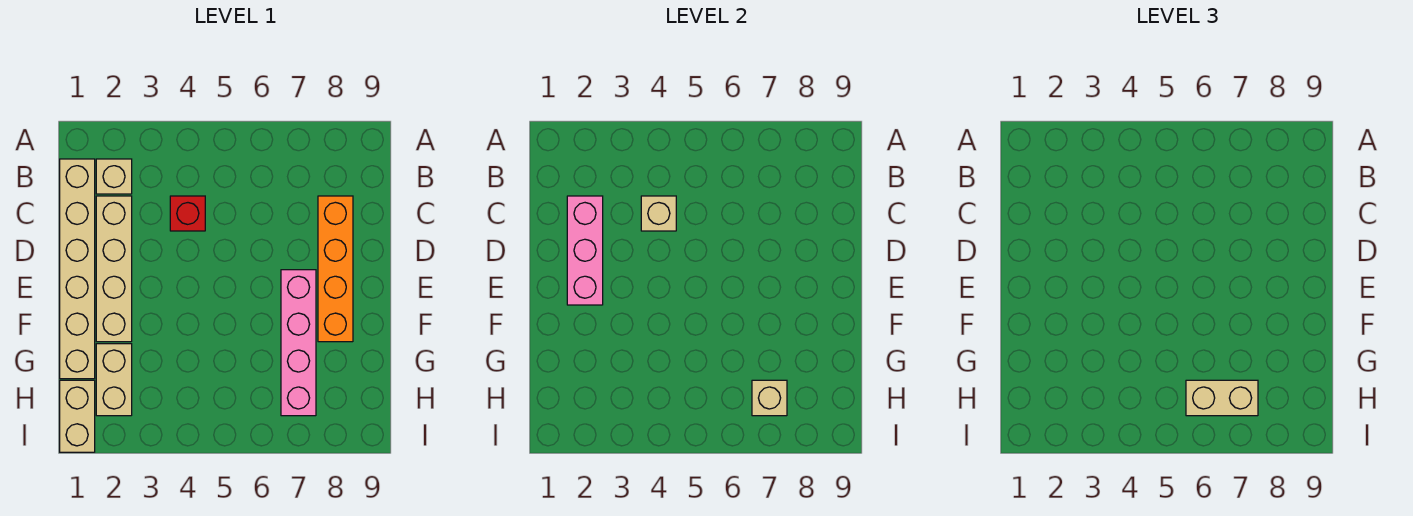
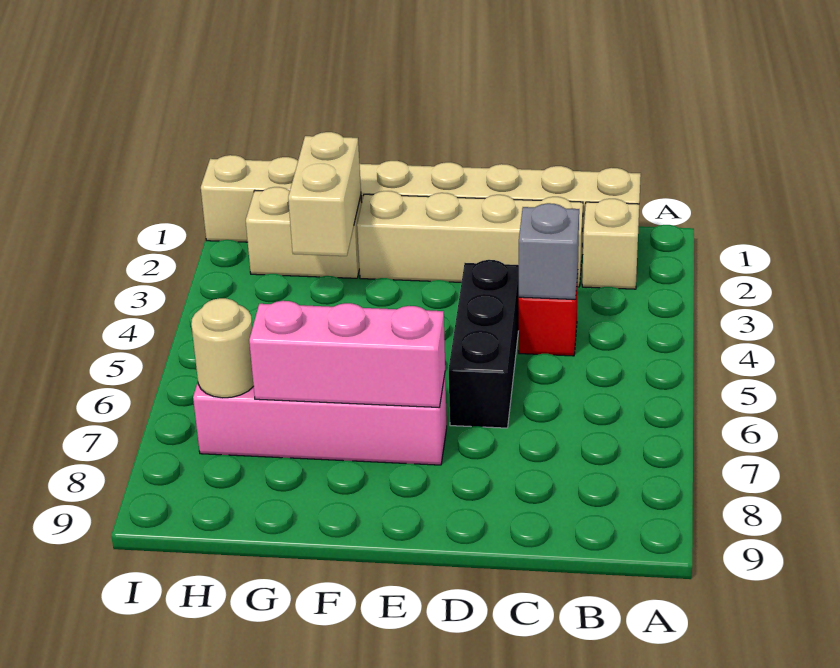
pink 1x3 brick [567,196,603,305] -> pink 1x3 brick moved to [249,301,445,408]
tan 1x1 brick [641,196,676,231] -> grey 1x1 brick [519,203,579,299]
orange 1x4 brick [318,196,353,342] -> none
none -> black 1x3 brick [449,260,519,428]
tan 1x2 brick [1186,380,1258,416] -> tan 1x2 brick moved to [288,132,361,256]
tan 1x1 brick [752,380,787,416] -> tan 1x1 round brick [191,298,254,398]

